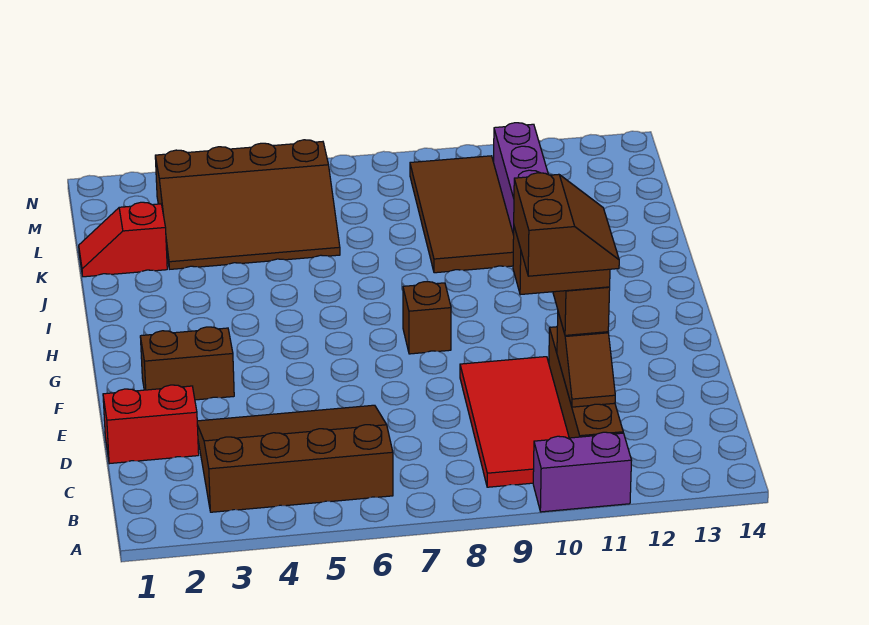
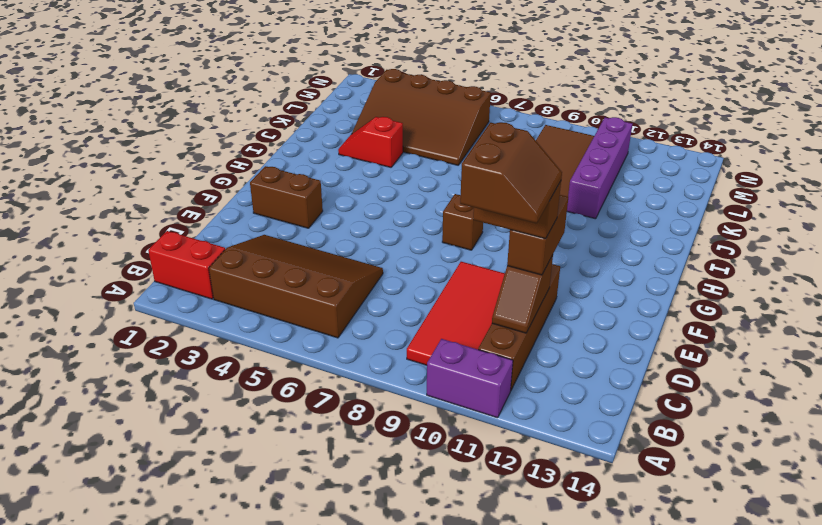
red 1x2 brick [103,385,199,464] -> red 1x2 brick moved to [148,231,225,299]
red 1x2 slope [79,202,167,277] -> red 1x2 slope moved to [338,117,403,167]

